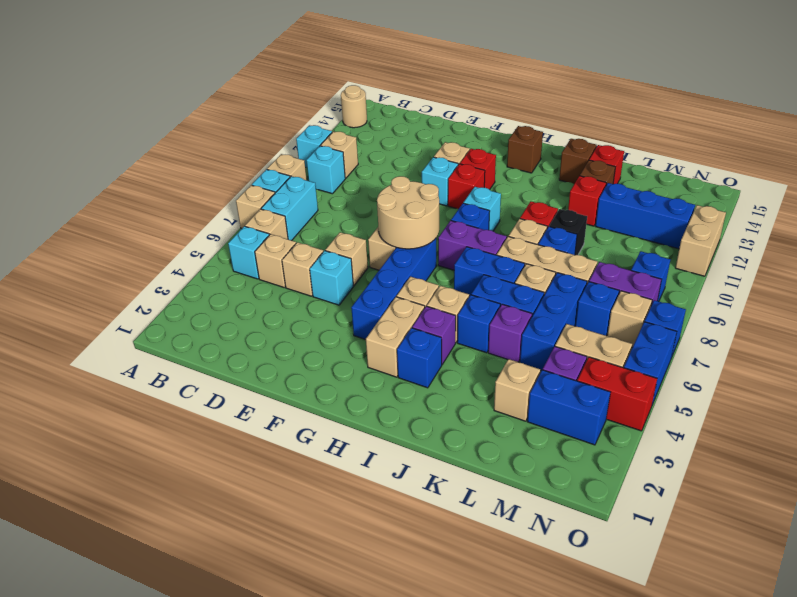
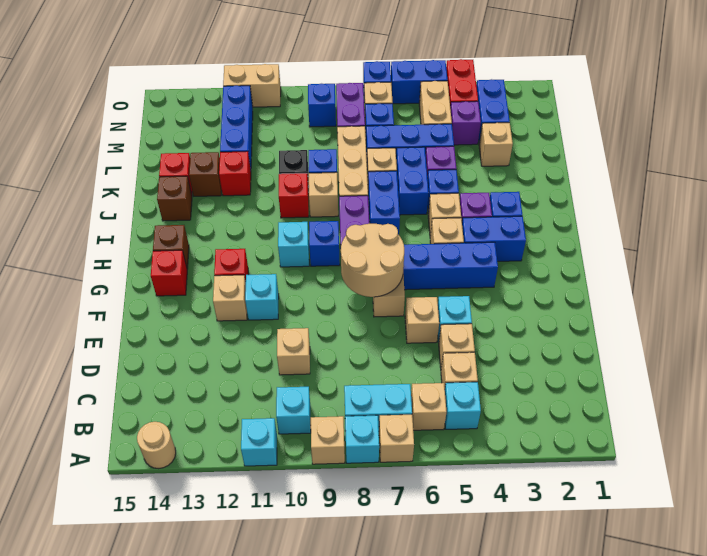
tan 1x1 brick [320,131,358,178] -> tan 1x1 brick moved to [277,328,310,375]
red 1x1 brick [448,164,485,209] -> red 1x1 brick moved to [151,250,187,296]
tan 1x2 brick [366,297,425,377] -> blue 1x2 brick [462,216,526,261]

